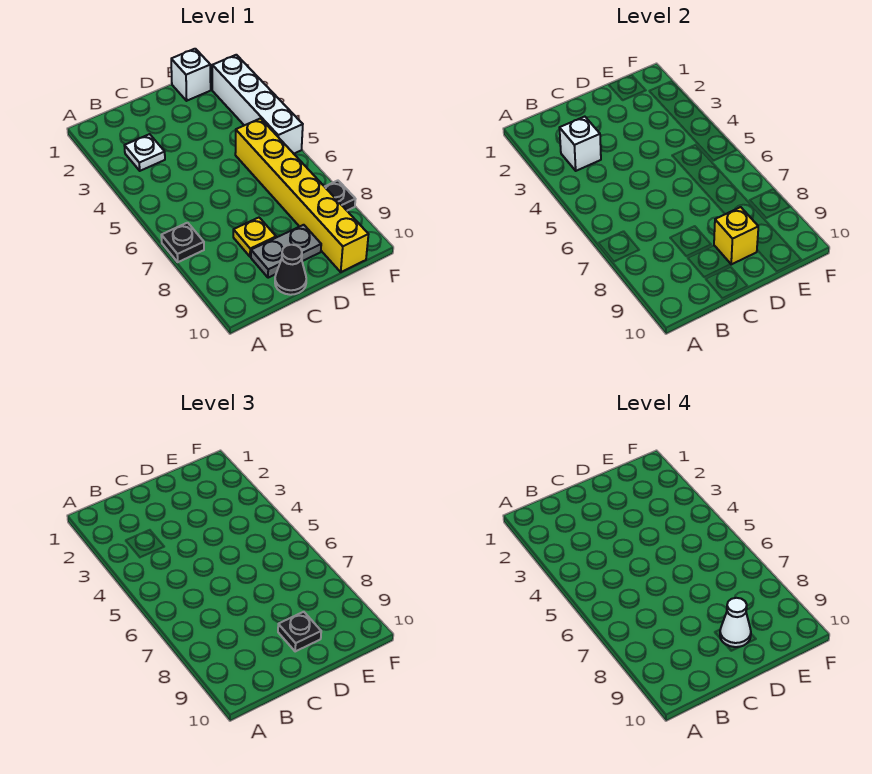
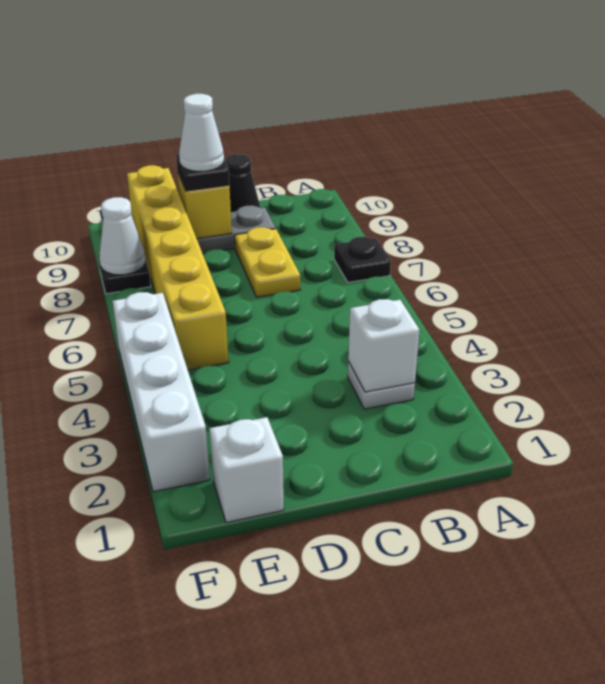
yellow 1x1 plate [233,218,276,257] -> yellow 1x2 plate [234,227,300,297]
none -> white 1x1 cone [99,197,146,275]

